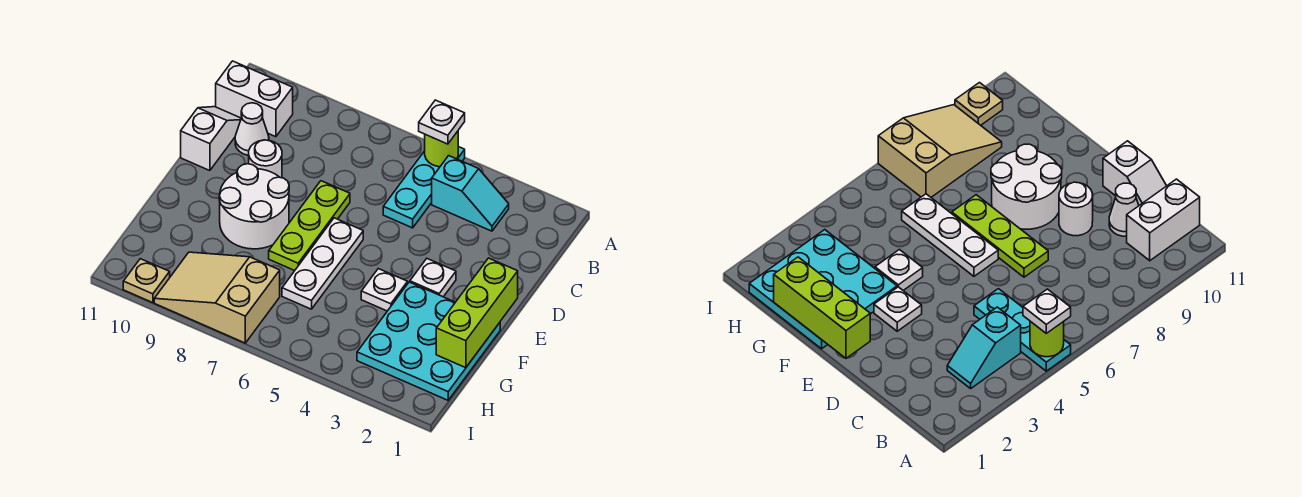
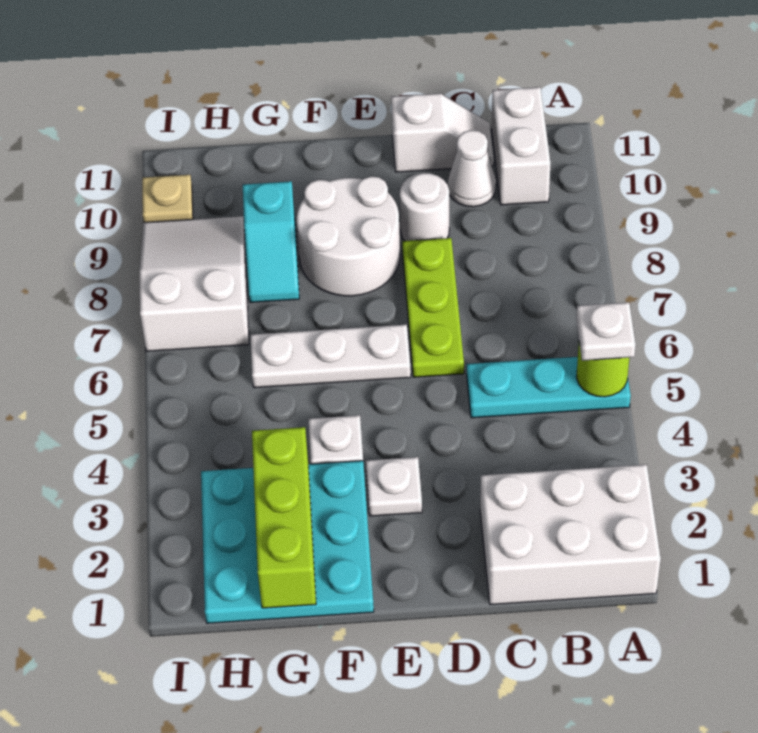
none -> white 2x3 brick [480,464,661,605]
cyan 1x2 slope [432,156,509,231] -> cyan 1x2 slope moved to [243,181,299,302]
lime 1x3 plate [269,181,350,271] -> lime 1x3 plate turned to [402,238,464,377]
lime 1x3 brick [436,258,518,368] -> lime 1x3 brick turned to [252,427,316,608]
tan 2x3 slope [154,252,280,343] -> white 2x3 slope [140,216,249,351]

